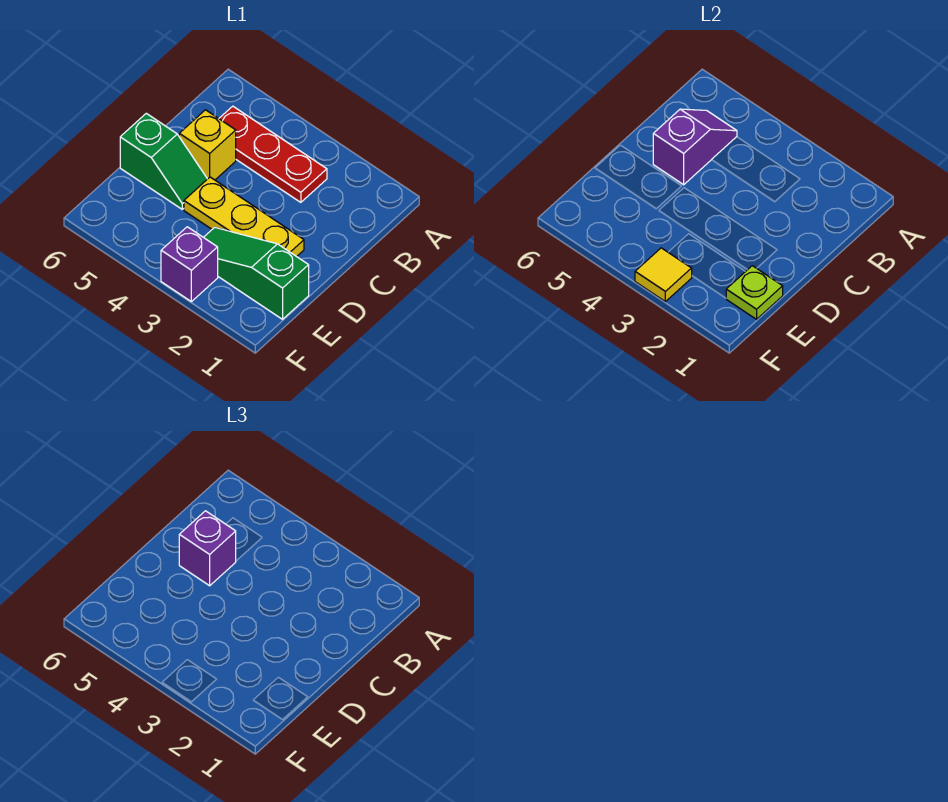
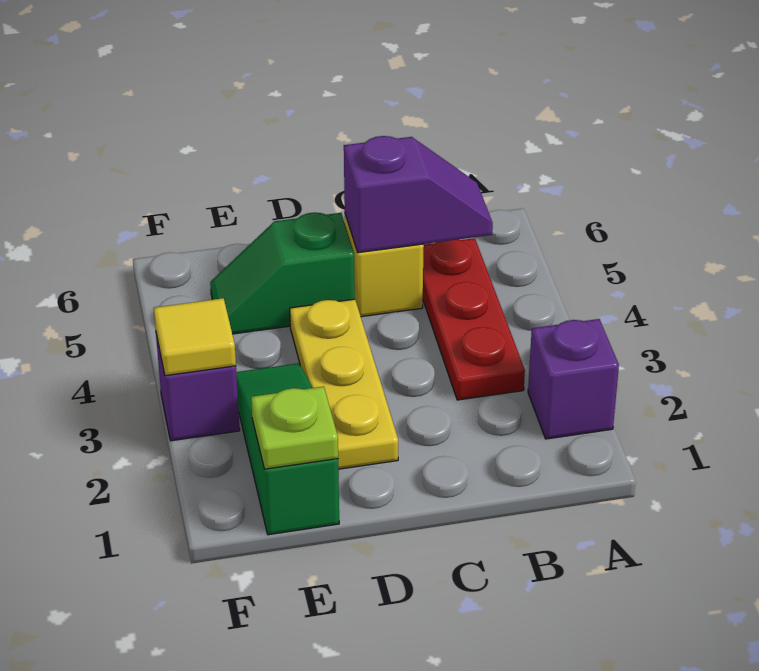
purple 1x1 brick [179,511,236,586] -> purple 1x1 brick moved to [528,319,619,439]
green 1x2 slope [120,113,207,209] -> green 1x2 slope turned to [210,212,355,334]

